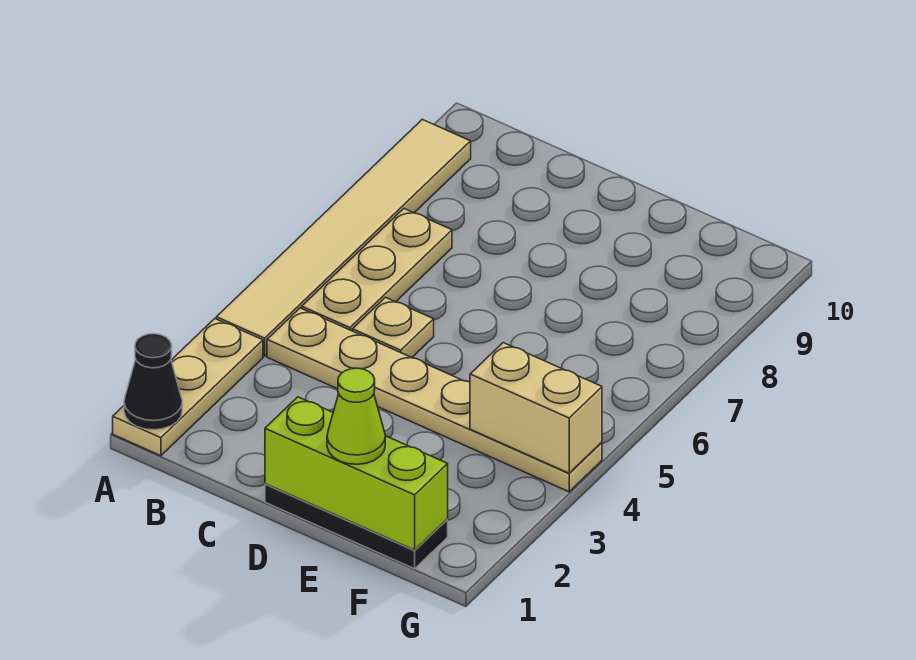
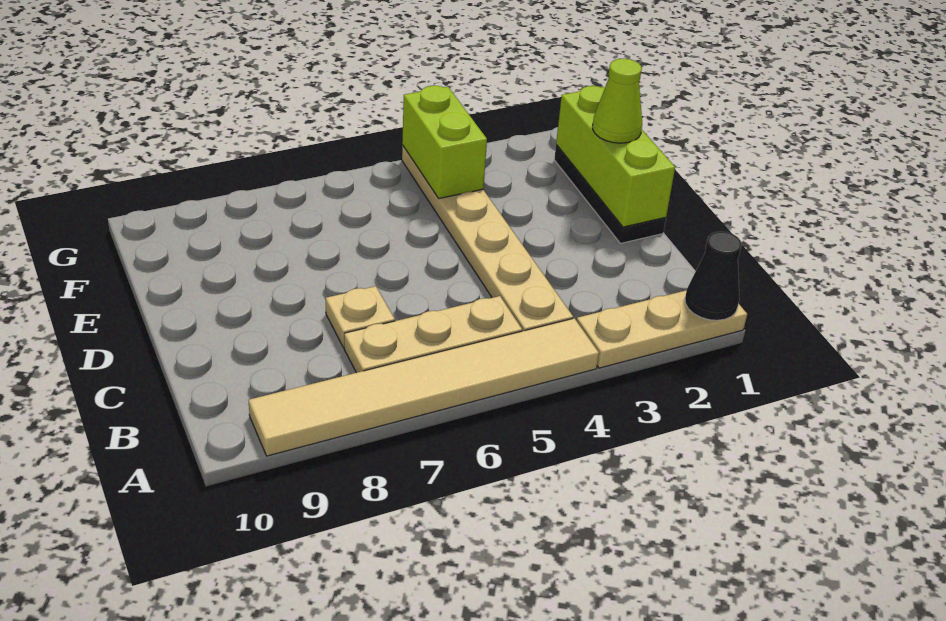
tan 1x1 plate [352,297,434,357] -> tan 1x1 plate moved to [326,286,395,348]
tan 1x2 brick [470,343,602,473] -> lime 1x2 brick [402,86,487,199]

